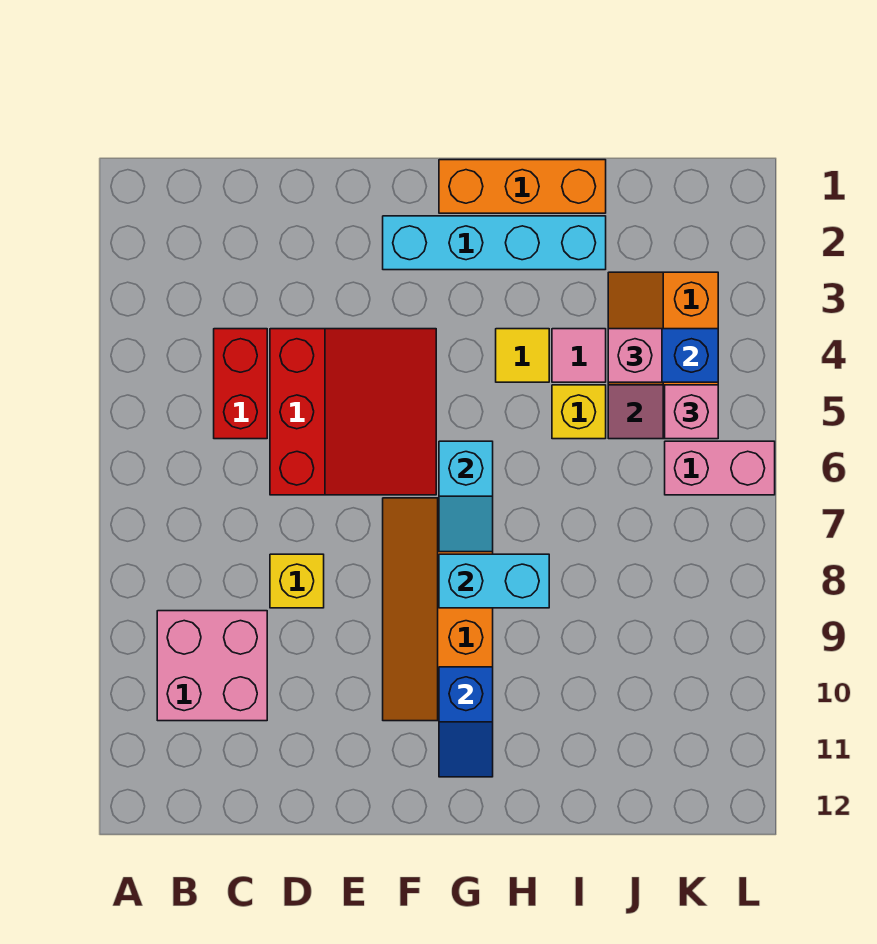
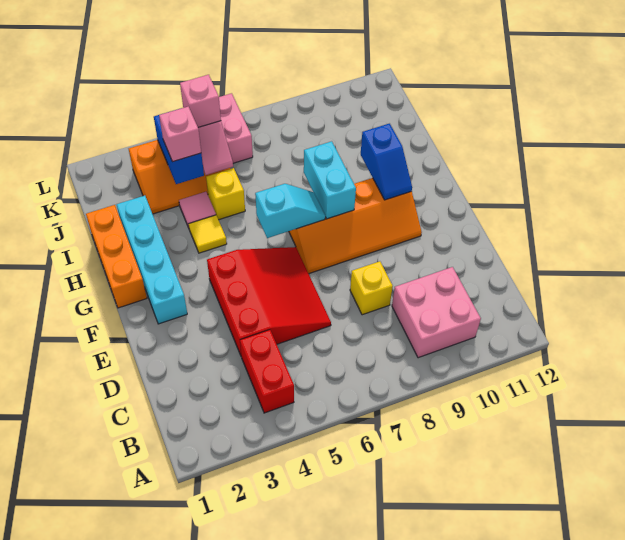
red 1x2 brick [214,329,267,439] -> red 1x2 brick turned to [240,330,294,413]
red 3x3 slope [270,329,436,495] -> red 3x3 slope turned to [207,247,331,355]
blue 1x2 slope [439,667,493,777] -> blue 1x2 slope turned to [361,124,412,200]

